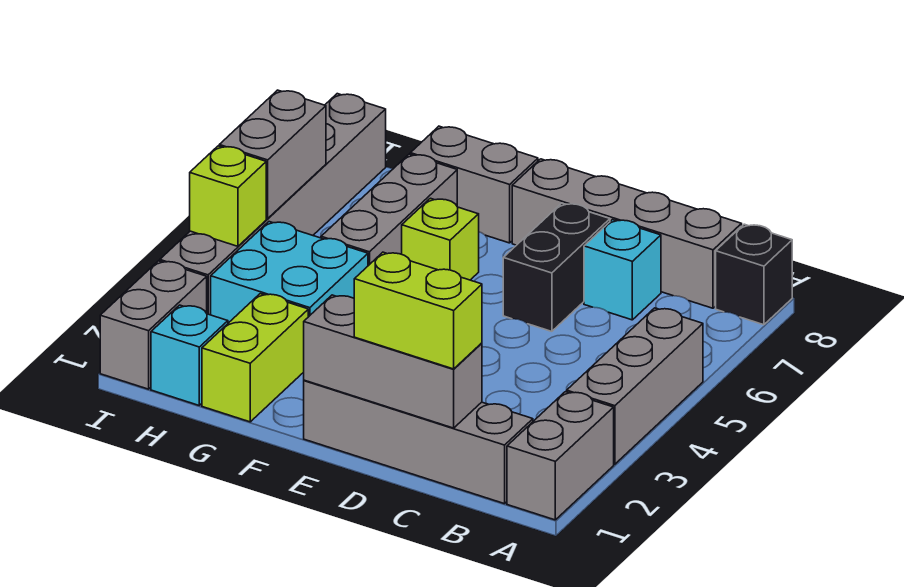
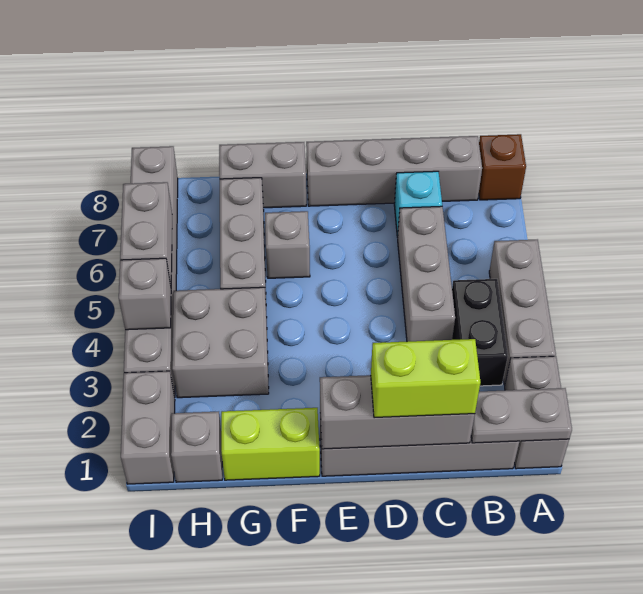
none -> grey 1x2 plate [471,388,572,443]
black 1x1 brick [716,224,792,325] -> brown 1x1 brick [479,134,526,200]
none -> grey 1x3 brick [398,206,455,342]
black 1x2 brick [503,203,610,331] -> black 1x2 brick moved to [452,279,508,386]
lime 1x1 brick [402,198,479,280] -> grey 1x1 brick [265,211,310,278]
lime 1x2 brick [202,294,308,422] -> lime 1x2 brick turned to [221,408,320,480]
cyan 2x2 brick [211,222,368,323] -> grey 2x2 brick [172,287,269,398]
cyan 1x1 brick [151,305,228,405] -> grey 1x1 brick [171,412,222,482]
lime 1x1 brick [190,146,266,246] -> grey 1x1 brick [119,258,171,330]

